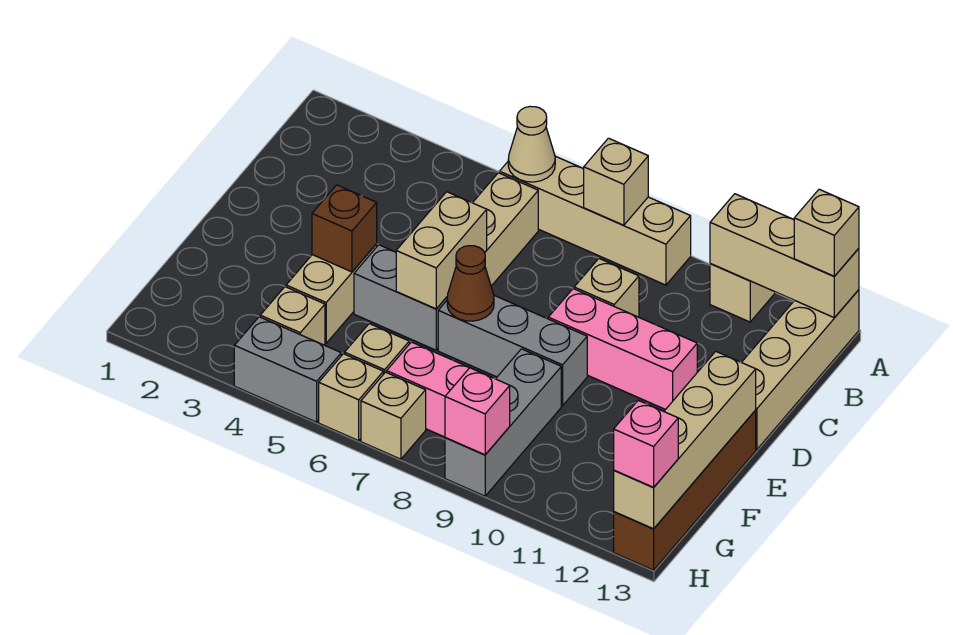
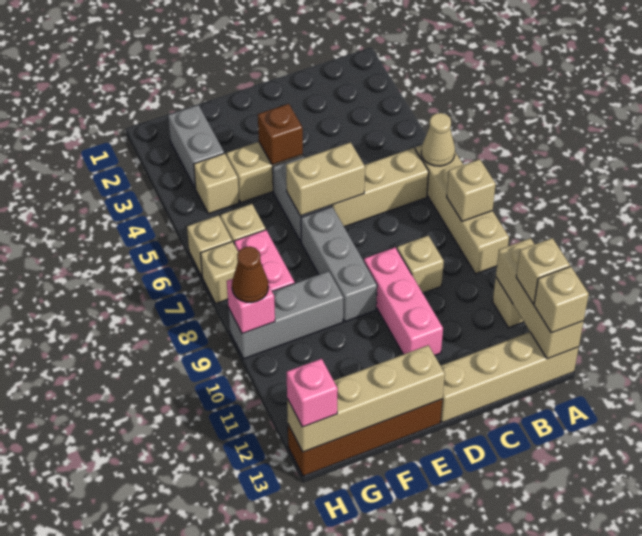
none -> tan 1x1 brick [516,238,570,304]
brown 1x1 cone [447,246,494,321] -> brown 1x1 cone moved to [232,247,268,303]
grey 1x2 brick [234,317,341,422] -> grey 1x2 brick moved to [168,105,224,189]

